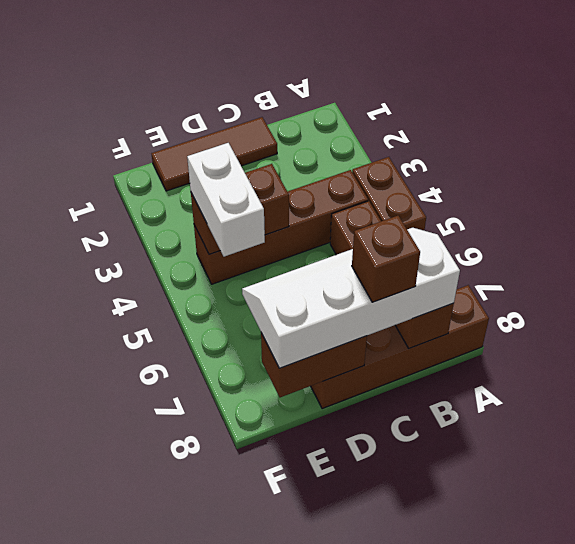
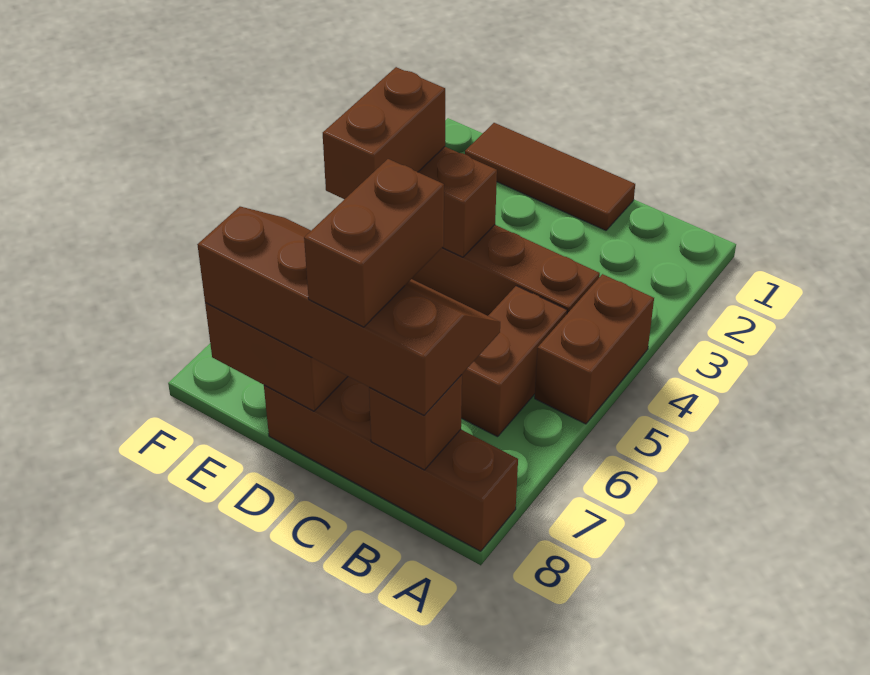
white 2x4 slope [242,228,460,368] -> brown 2x4 slope [197,207,500,415]
brown 1x1 brick [352,216,420,302] -> brown 1x2 brick [304,159,444,327]
white 1x2 brick [187,143,265,257] -> brown 1x2 brick [323,67,445,199]

